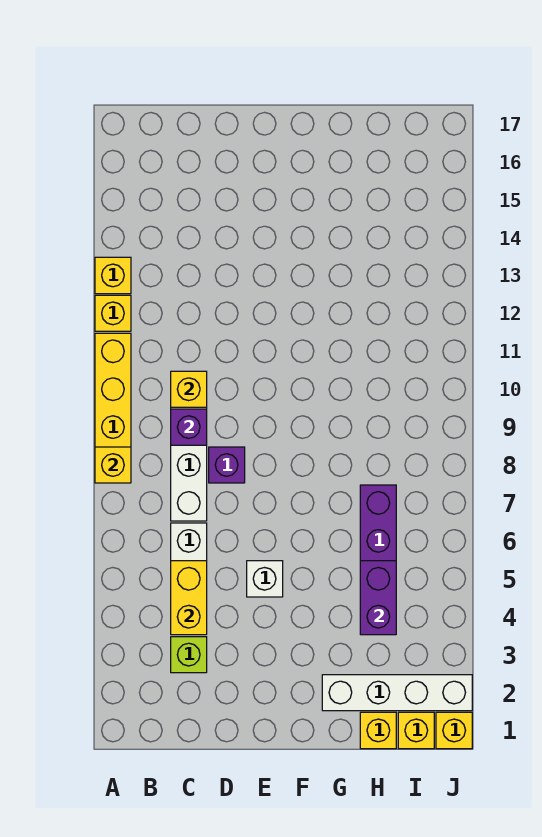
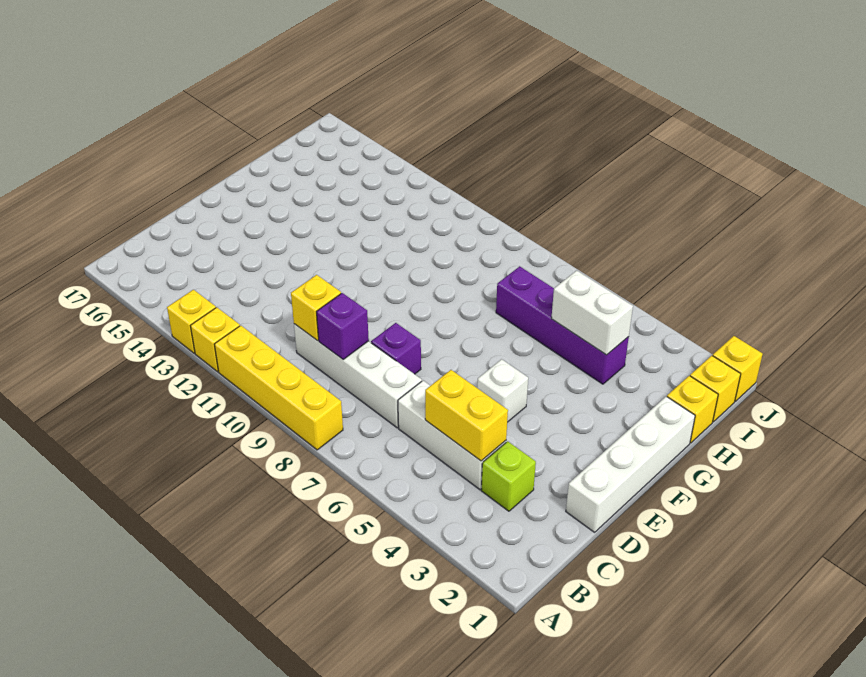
yellow 1x1 brick [95,447,131,483] -> none
white 1x4 brick [322,675,472,711] -> white 1x4 brick moved to [566,396,695,532]
purple 1x2 brick [360,561,396,635] -> white 1x2 brick [551,270,633,355]

